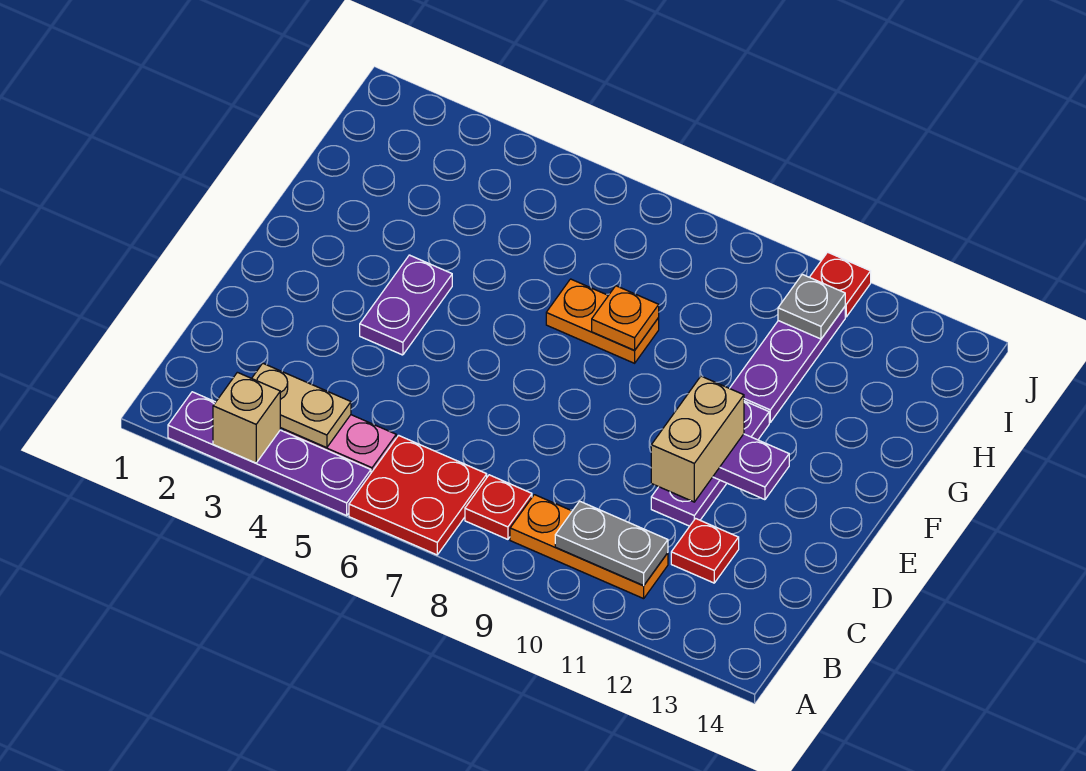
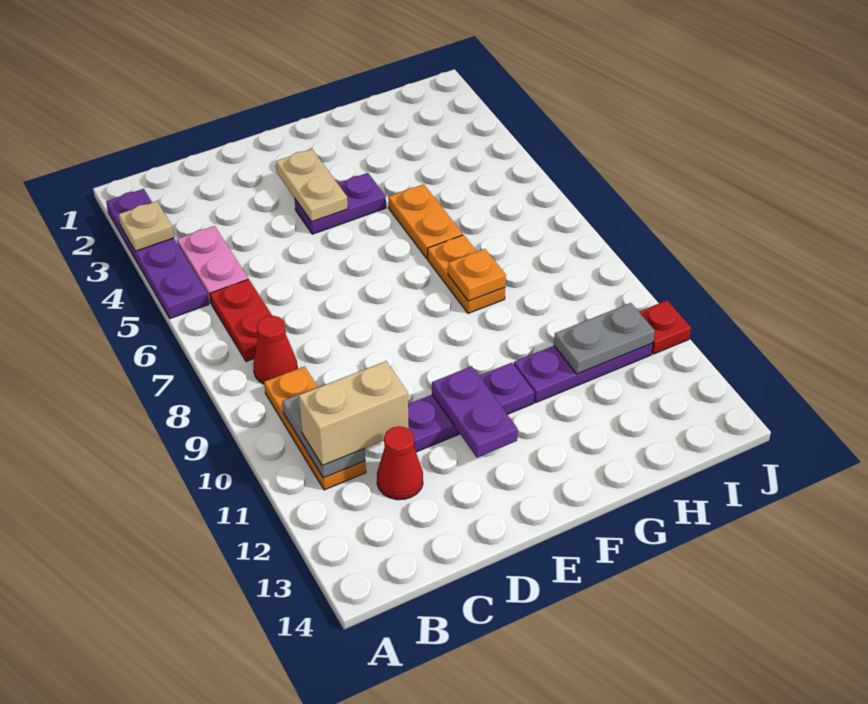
tan 1x1 brick [213,372,280,463] -> tan 1x1 plate [119,201,174,251]
red 2x2 plate [349,435,487,555] -> red 1x2 plate [210,279,272,362]
tan 1x2 plate [252,363,351,448] -> tan 1x2 plate moved to [276,149,348,222]
red 1x1 plate [465,475,532,539] -> red 1x1 cone [253,316,297,384]
red 1x1 plate [671,519,739,583] -> red 1x1 cone [377,426,423,500]
tan 1x2 brick [651,376,744,502] -> tan 1x2 brick moved to [299,361,409,466]
none -> orange 1x2 plate [388,184,463,259]
grey 1x1 plate [778,274,845,339] -> grey 1x2 plate [554,303,655,374]

